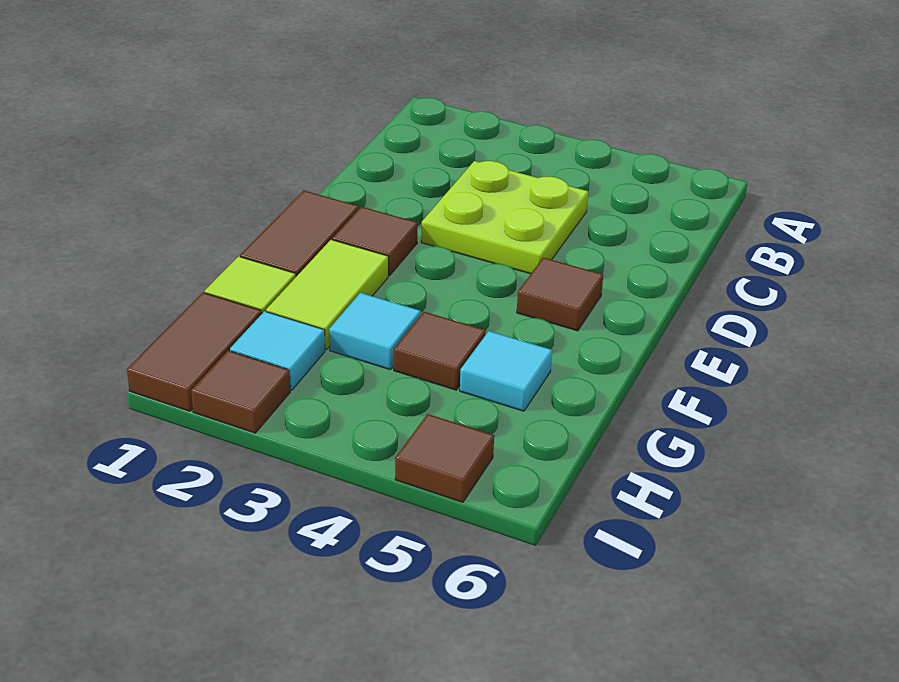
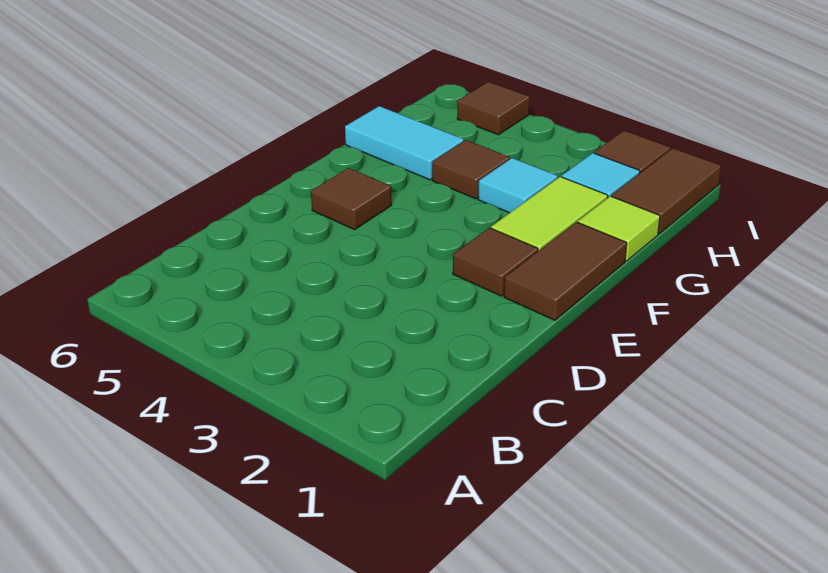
lime 2x2 plate [421,161,588,274] -> none
cyan 1x1 tile [460,331,552,411] -> cyan 1x2 tile [345,106,464,180]

